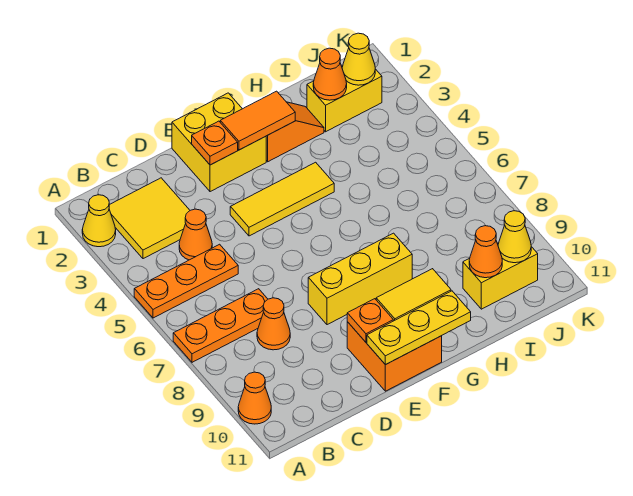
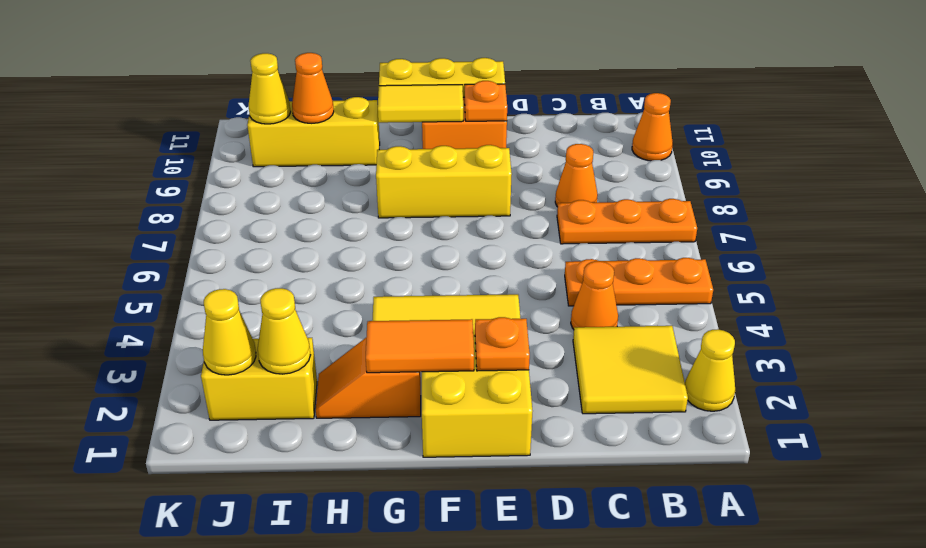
orange 1x1 cone [313,48,347,100] -> yellow 1x1 cone [258,288,311,374]
yellow 1x2 brick [463,243,538,309] -> yellow 1x3 brick [247,97,380,167]

